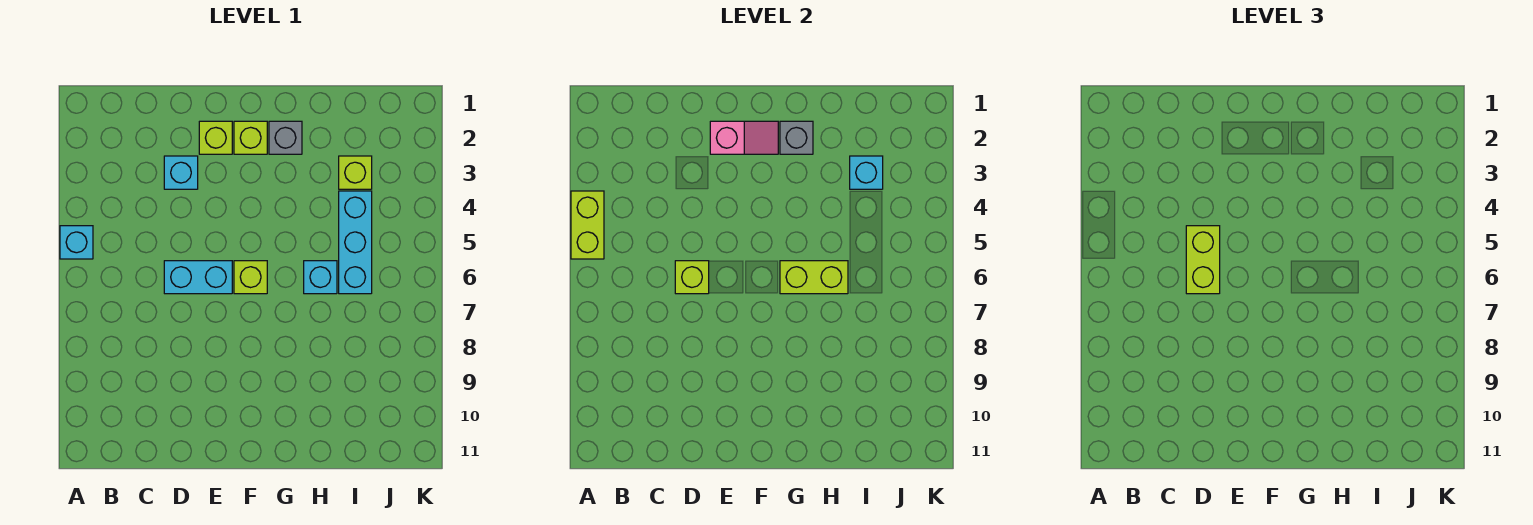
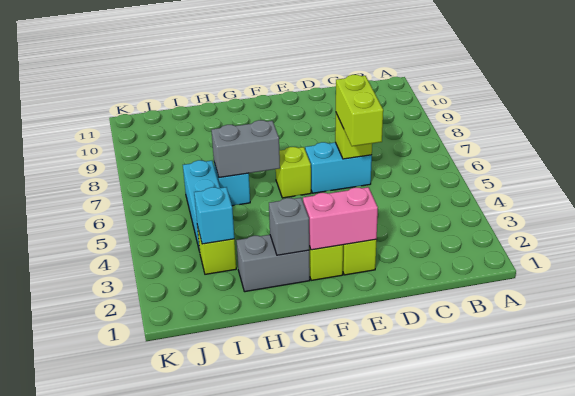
lime 1x2 brick [571,191,604,259] -> none
cyan 1x1 brick [60,226,93,259] -> none
cyan 1x1 brick [164,156,198,189] -> none
pink 1x2 slope [710,121,778,154] -> pink 1x2 brick [303,187,378,250]
grey 1x1 brick [269,121,302,154] -> grey 1x2 brick [236,235,310,292]
lime 1x2 brick [780,261,848,294] -> grey 1x2 brick [212,120,280,178]

